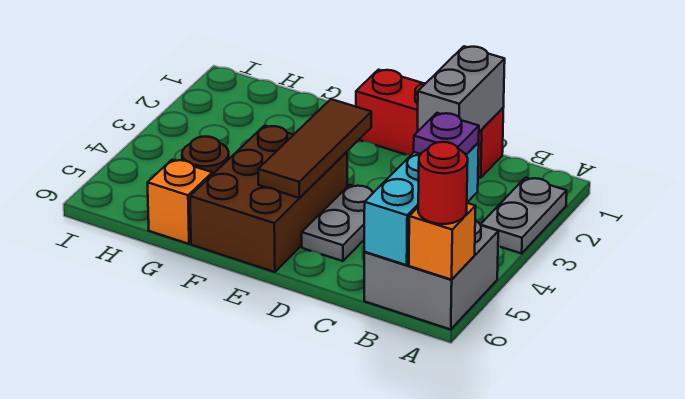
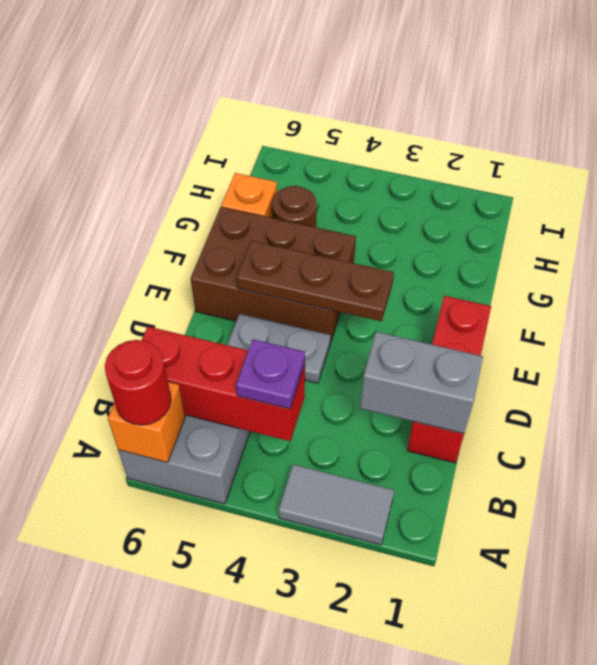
grey 1x2 plate [480,178,567,253] -> grey 1x2 tile [279,464,394,545]
cyan 1x3 brick [364,143,479,265] -> red 1x3 brick [142,327,305,441]
brown 1x3 tile [258,99,371,198] -> brown 1x3 plate [237,241,394,322]

